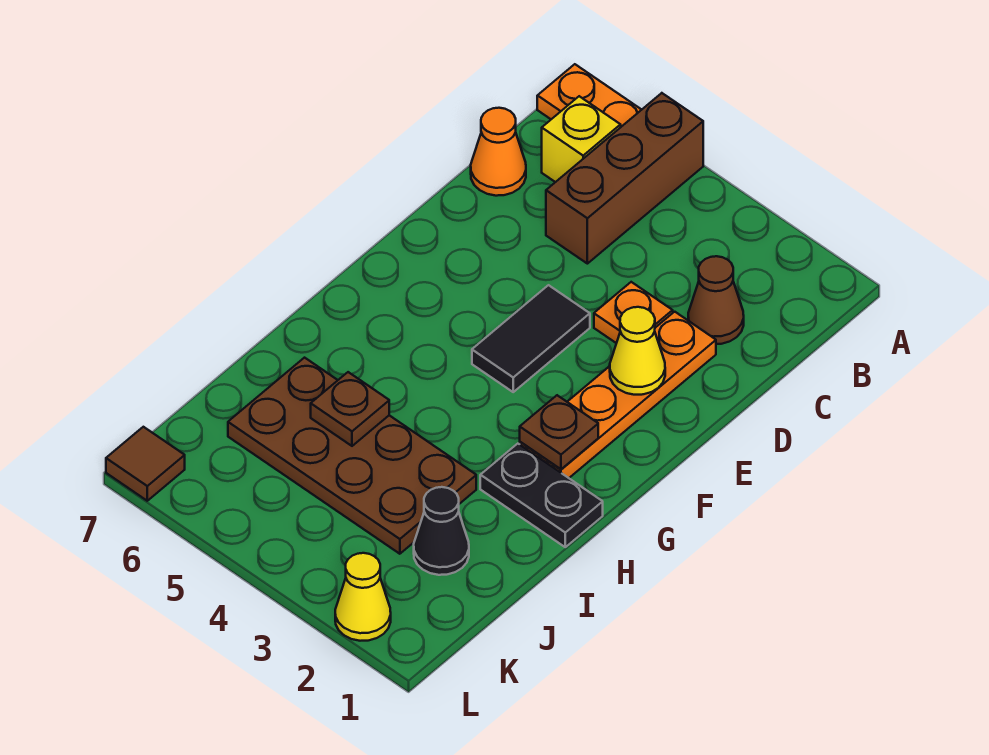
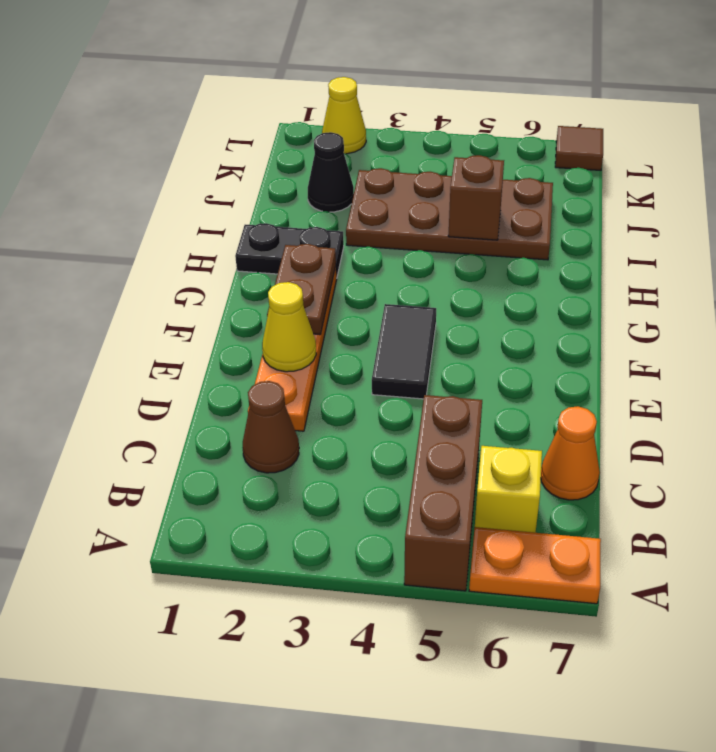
orange 1x1 plate [594,282,673,343] -> none
brown 1x1 plate [520,395,598,469] -> brown 1x2 plate [267,244,336,335]
brown 1x1 plate [311,372,389,446] -> brown 1x1 brick [448,155,504,240]

